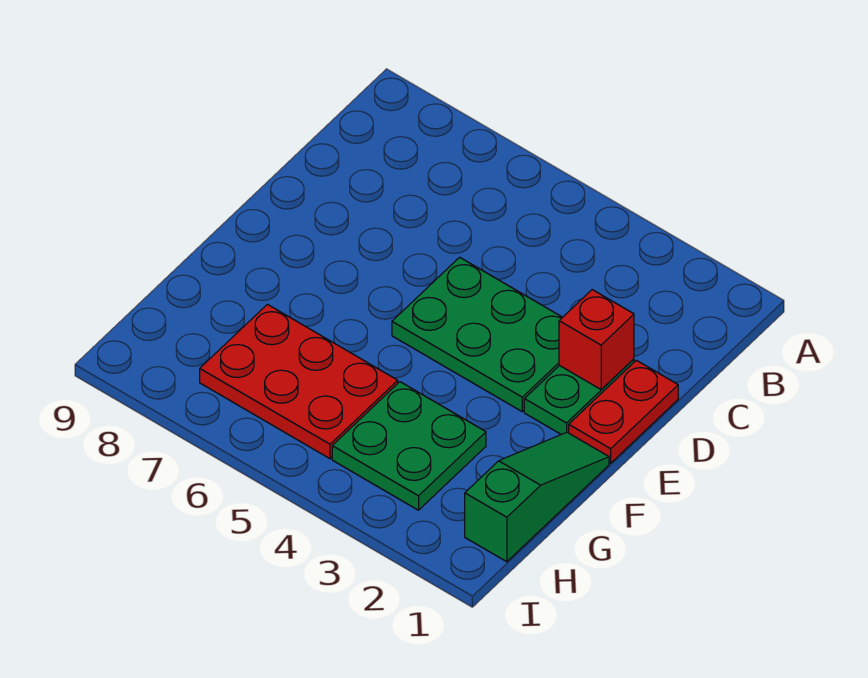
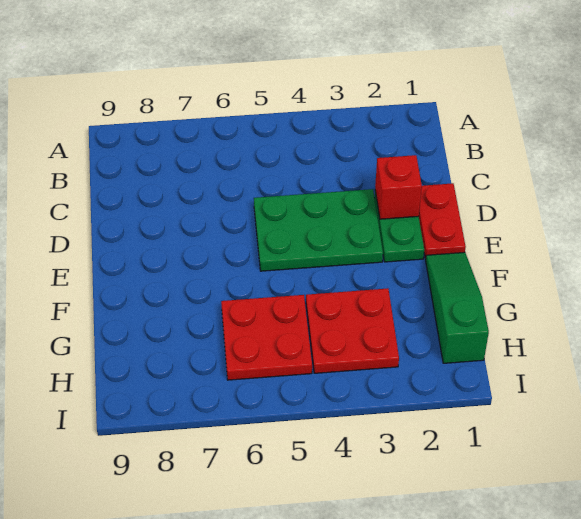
green 2x2 plate [332,382,486,510] -> red 2x2 plate [306,288,399,373]
red 2x3 plate [200,304,398,459] -> red 2x2 plate [221,295,312,380]

